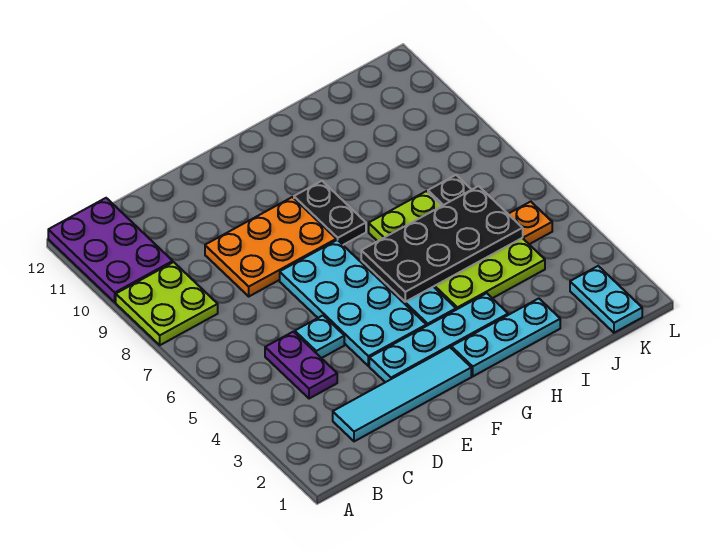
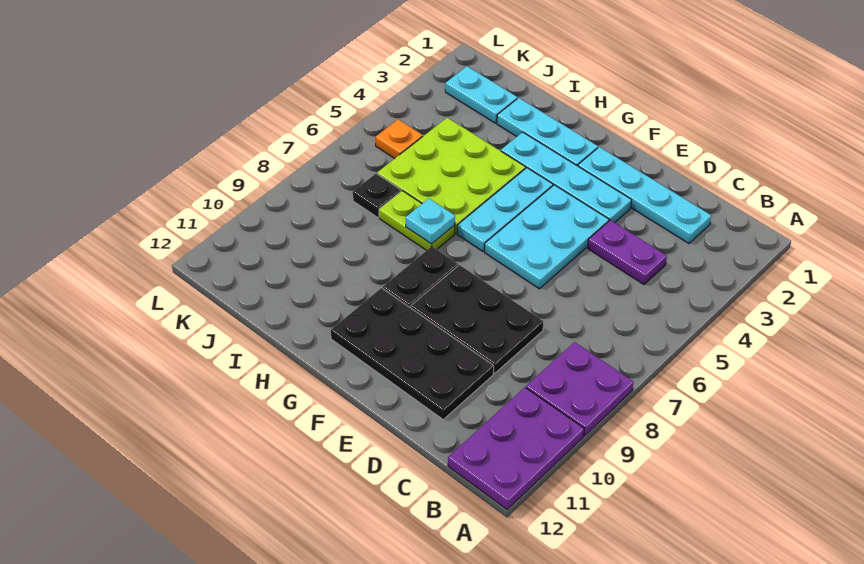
lime 2x2 plate [116,262,218,345] -> purple 2x2 plate [526,342,633,436]
cyan 1x4 tile [333,347,471,441] -> cyan 1x4 plate [578,147,711,243]
purple 1x2 plate [265,332,337,399] -> purple 1x2 plate turned to [588,220,667,284]
cyan 1x1 plate [295,316,344,358] -> cyan 1x1 plate moved to [406,199,455,244]
orange 2x3 plate [205,197,336,296] -> black 2x3 plate [410,265,543,374]
cyan 2x4 plate [280,240,426,366] -> cyan 2x3 plate [485,185,609,289]
black 2x4 plate [361,186,523,302] -> black 2x4 plate moved to [331,288,494,419]
cyan 1x2 plate [570,266,642,333] -> cyan 1x2 plate turned to [445,66,517,123]

